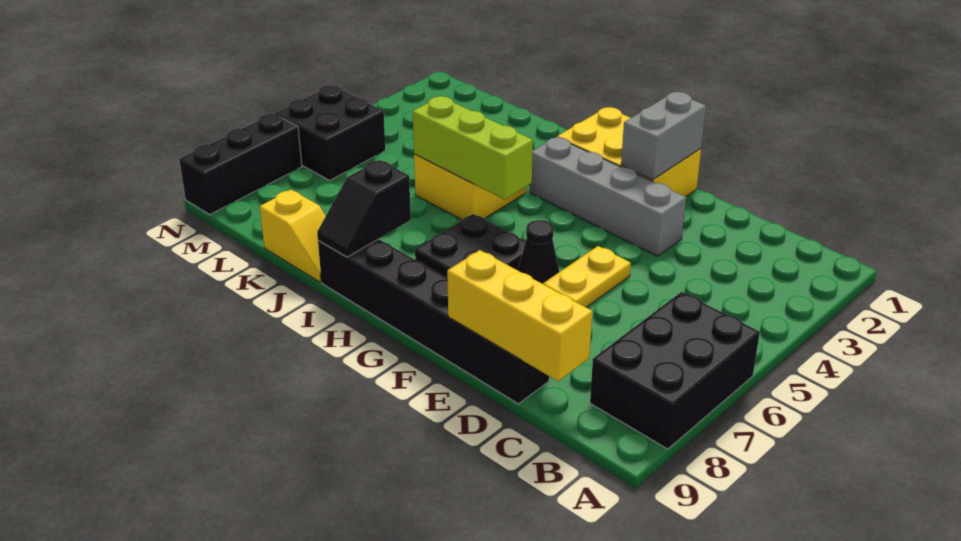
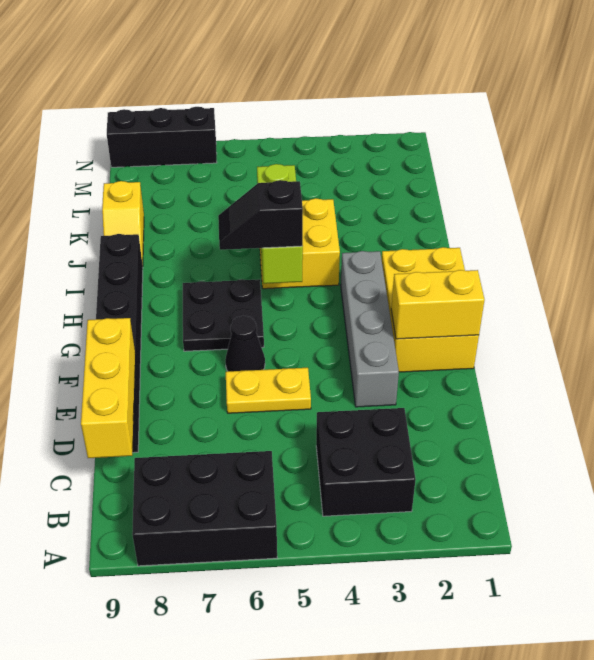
grey 1x2 brick [621,92,706,180] -> yellow 1x2 brick [391,270,485,339]
black 1x2 slope [317,160,411,257] -> black 1x2 slope moved to [218,180,303,250]
black 2x2 brick [275,85,386,180] -> black 2x2 brick moved to [316,408,416,516]

